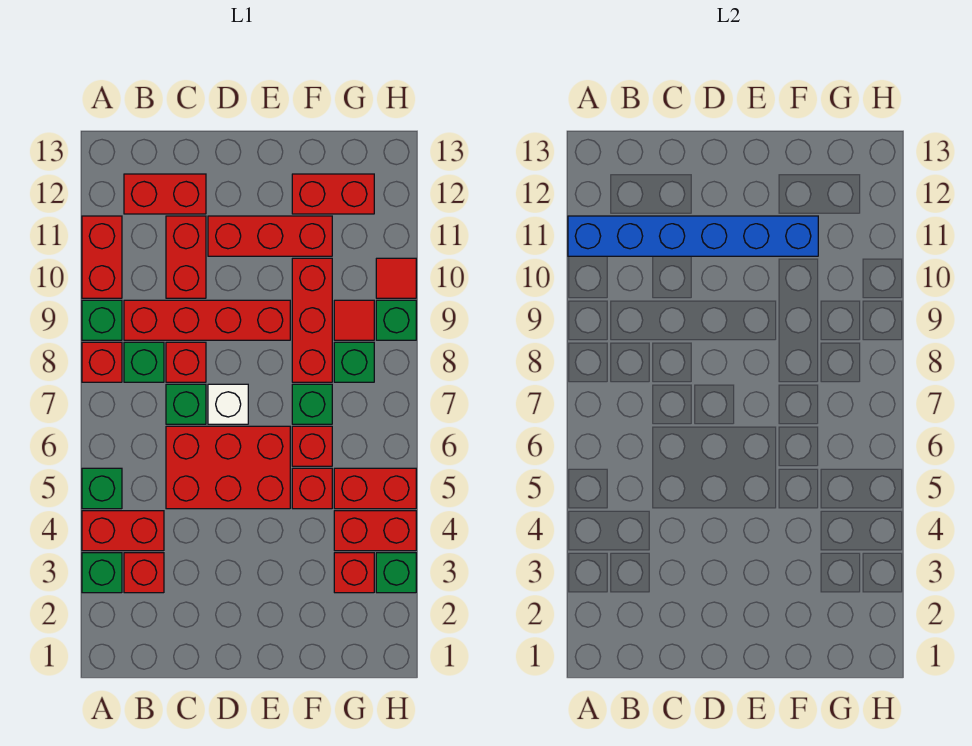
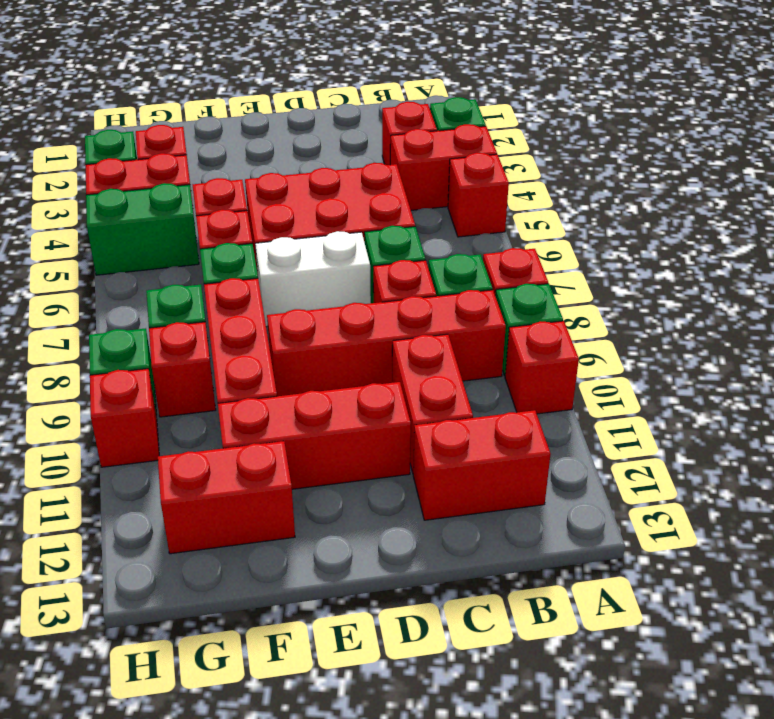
green 1x1 brick [82,468,122,509] -> red 1x1 brick [448,153,509,237]
red 1x2 brick [82,216,122,298] -> red 1x1 brick [505,321,579,414]
blue 1x6 brick [568,216,818,256] -> none
white 1x1 brick [208,384,248,424] -> white 1x2 brick [255,231,371,327]
red 1x2 brick [334,468,416,509] -> green 1x2 brick [86,183,199,275]
red 1x1 tile [334,300,374,340] -> red 1x1 brick [149,322,216,417]
red 1x1 tile [376,258,416,298] -> red 1x1 brick [90,369,159,467]

